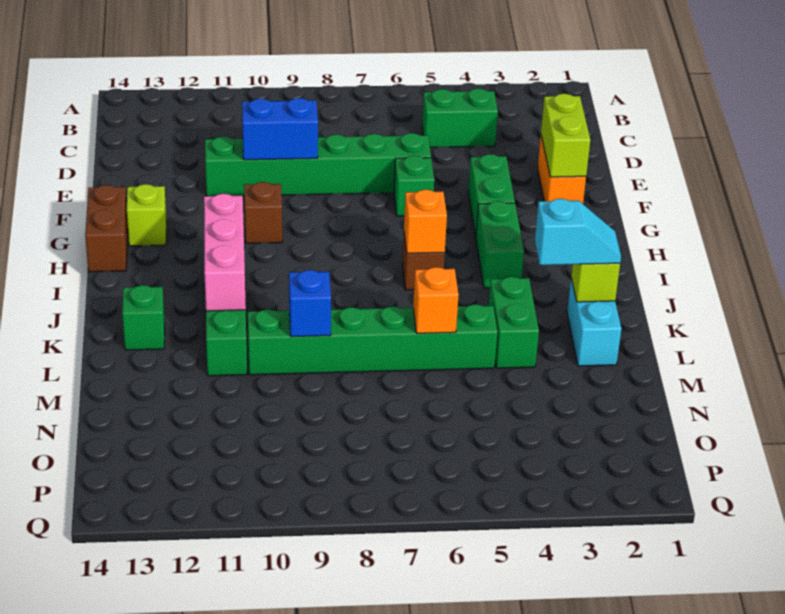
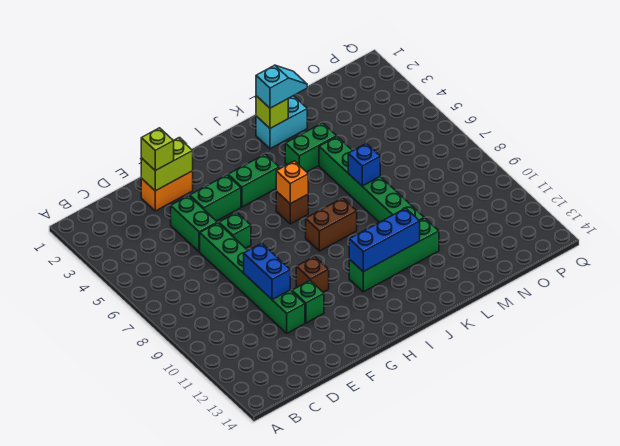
green 1x2 brick [422,89,498,147] -> green 1x2 brick moved to [171,196,217,252]
lime 1x1 brick [127,184,167,246] -> lime 1x1 brick moved to [141,128,174,171]
brown 1x2 brick [85,185,128,272] -> brown 1x2 brick moved to [306,198,357,251]
pink 1x3 brick [204,194,246,311] -> blue 1x3 brick [349,208,420,272]
cyan 1x2 slope [535,199,621,265] -> cyan 1x2 slope turned to [256,65,307,108]
green 1x1 brick [122,285,165,350] -> green 1x1 brick moved to [292,281,324,323]
orange 1x1 brick [413,267,459,333] -> none
blue 1x1 brick [289,270,331,337] -> blue 1x1 brick moved to [348,143,380,186]

